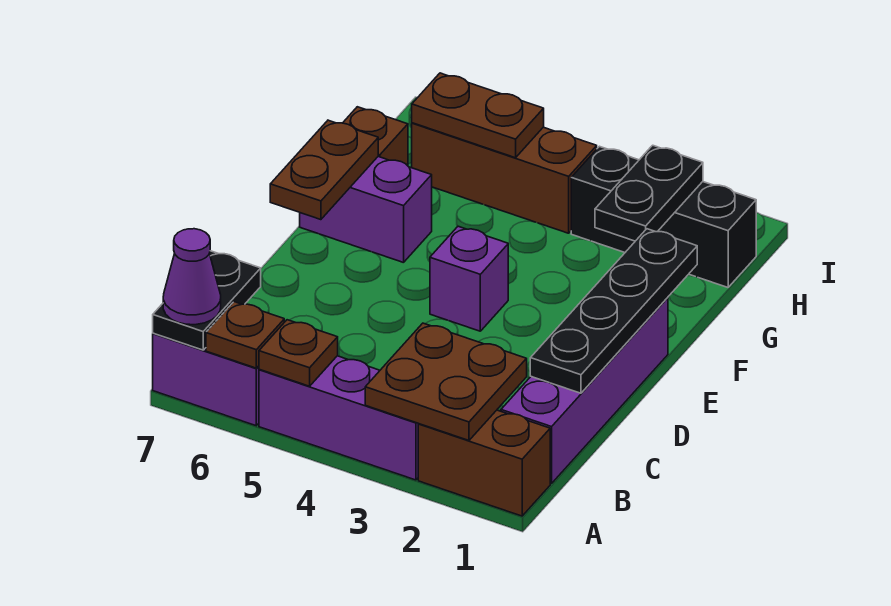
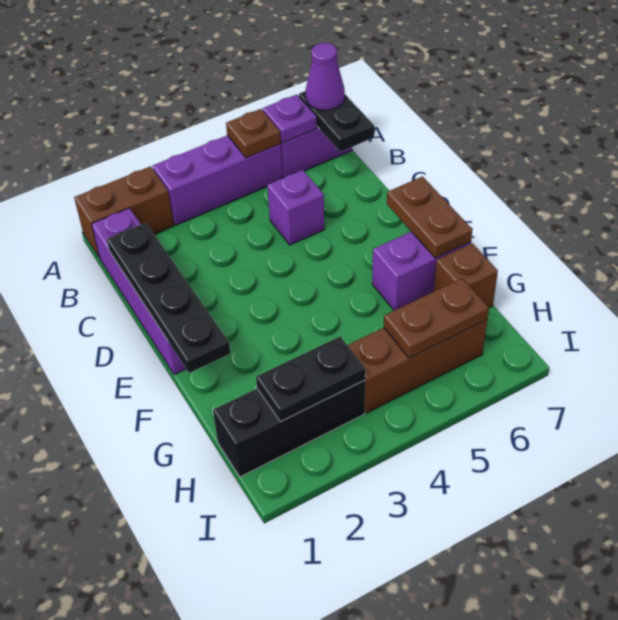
brown 2x2 plate [365,323,527,440] -> none
brown 1x1 plate [206,302,284,368] -> purple 1x1 plate [263,95,317,143]
purple 1x1 brick [430,226,508,331] -> purple 1x1 brick moved to [267,170,324,245]
black 1x2 plate [595,145,703,241] -> black 1x2 plate turned to [256,337,365,422]

